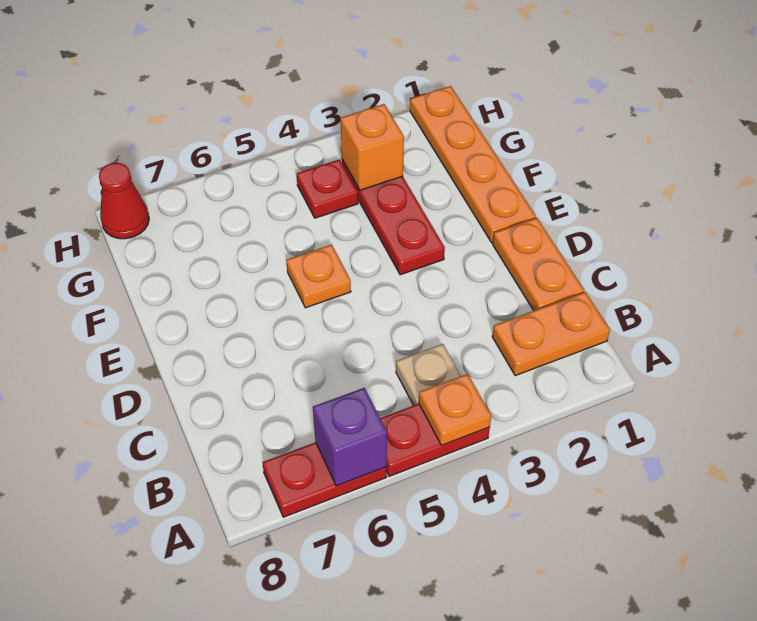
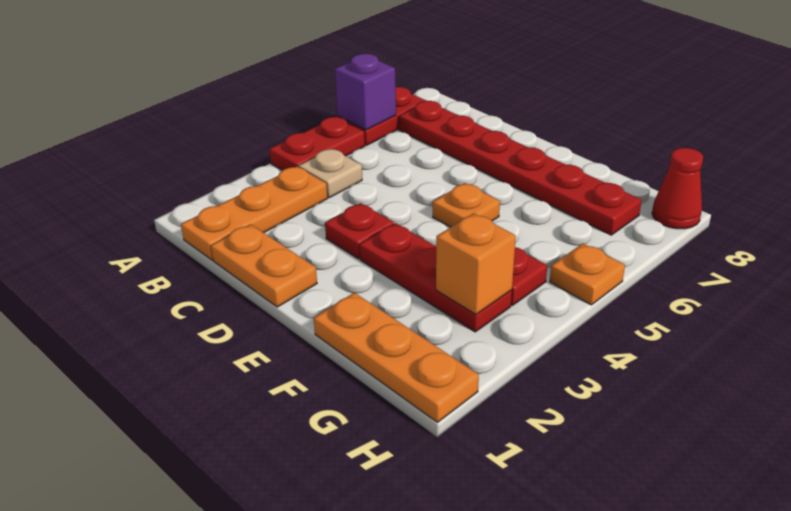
orange 1x1 plate [419,374,491,445] -> orange 1x1 plate moved to [550,243,625,305]
orange 1x2 plate [492,292,610,376] -> orange 1x3 plate [181,167,327,260]
none -> red 1x6 plate [399,101,642,235]
none -> red 1x1 plate [325,203,394,259]
orange 1x4 plate [410,86,536,243] -> orange 1x3 plate [314,293,479,422]

